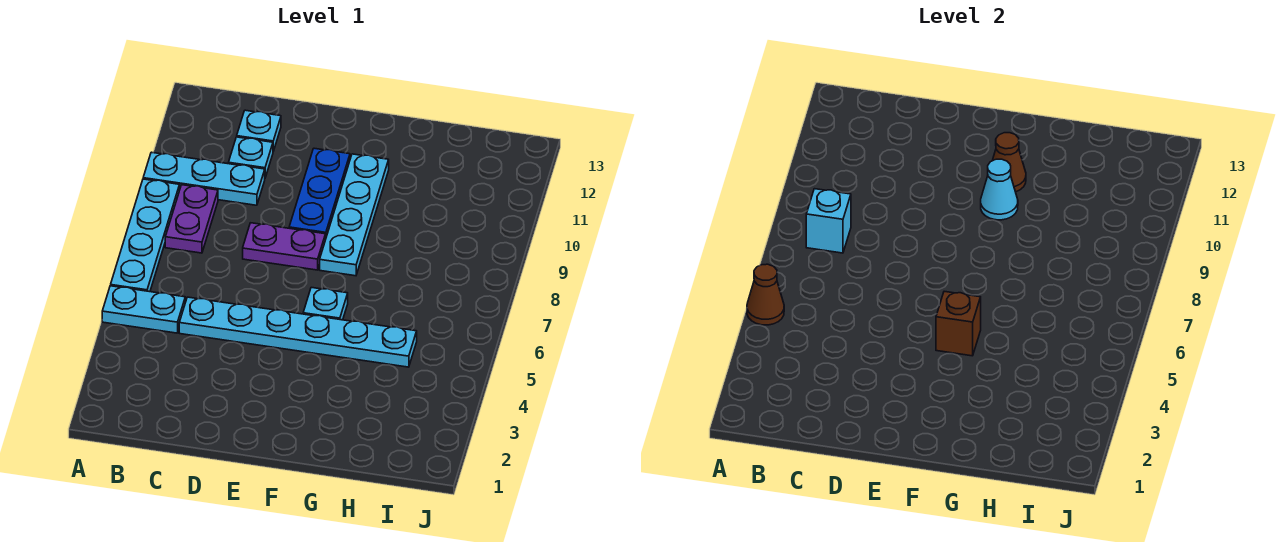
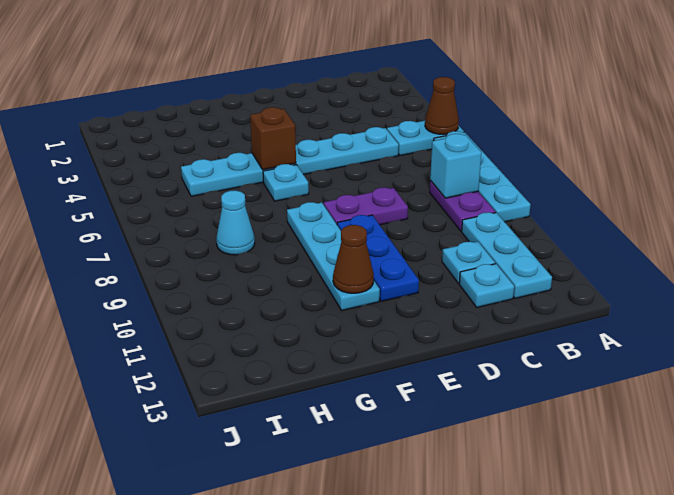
cyan 1x3 plate [143,152,265,205] -> cyan 1x3 plate turned to [462,212,552,298]
cyan 1x1 cone [981,159,1018,220] -> cyan 1x1 cone moved to [216,190,255,255]

